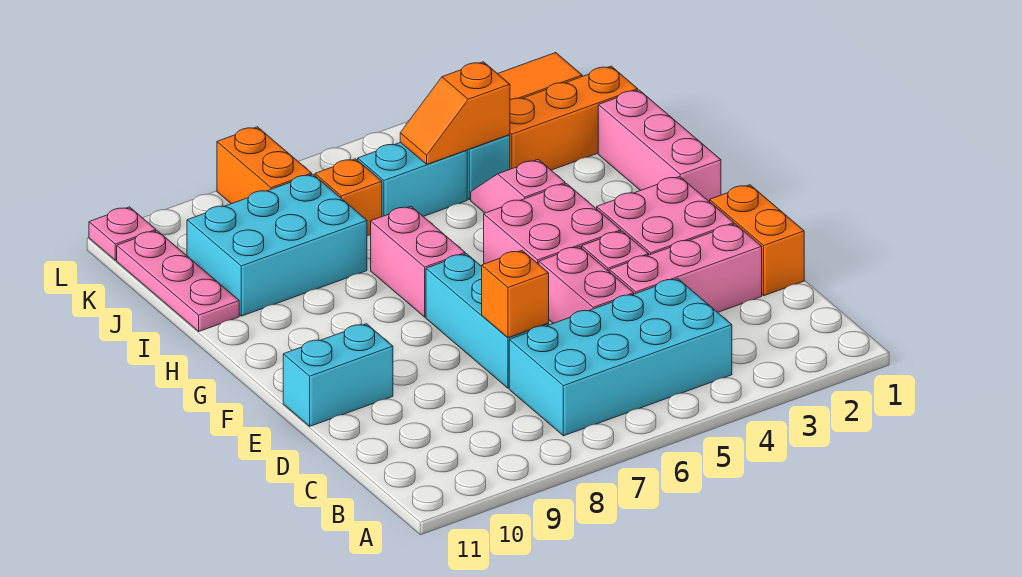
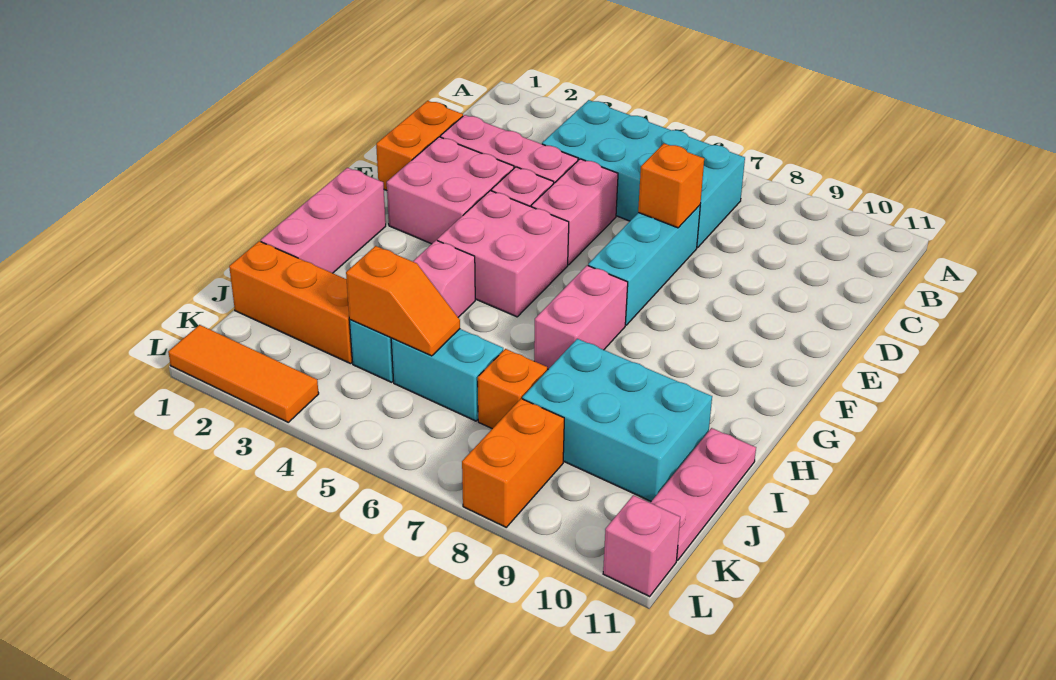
cyan 1x2 brick [283,324,393,426] -> none
pink 1x1 plate [89,207,156,260] -> pink 1x1 brick [603,495,680,596]

